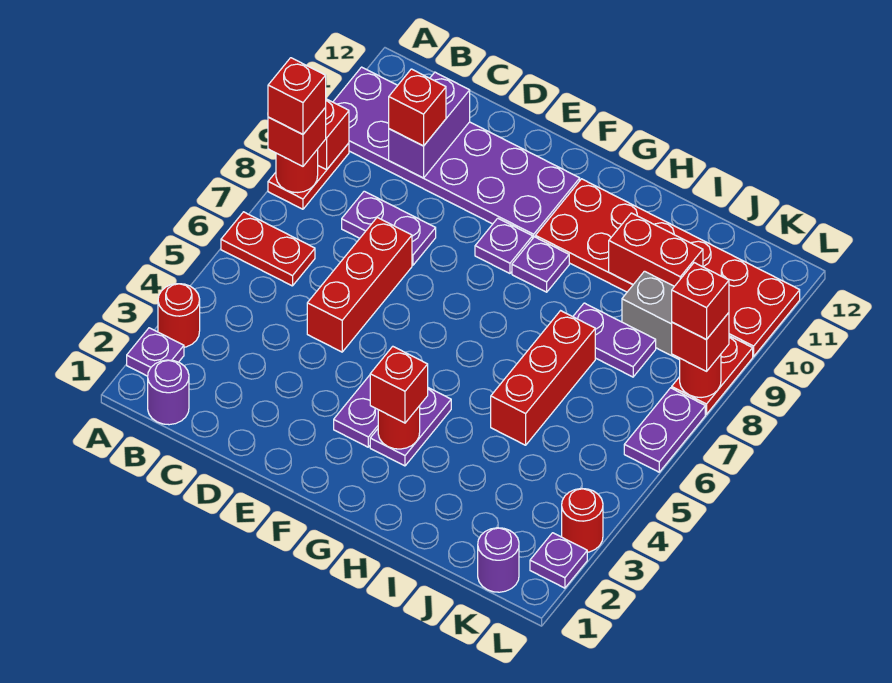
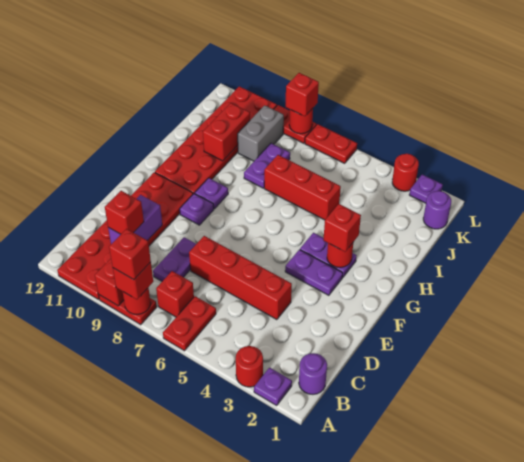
purple 2x6 plate [333,67,580,238] -> red 2x6 plate [57,172,193,299]
purple 1x2 brick [389,72,470,178] -> purple 1x2 brick turned to [108,195,162,244]
red 1x3 brick [307,218,412,352] -> red 1x4 brick [189,236,292,320]
purple 1x2 plate [624,388,705,472] -> red 1x2 plate [305,124,357,163]
red 1x1 brick [672,263,729,340] -> red 1x1 brick moved to [156,271,194,317]

